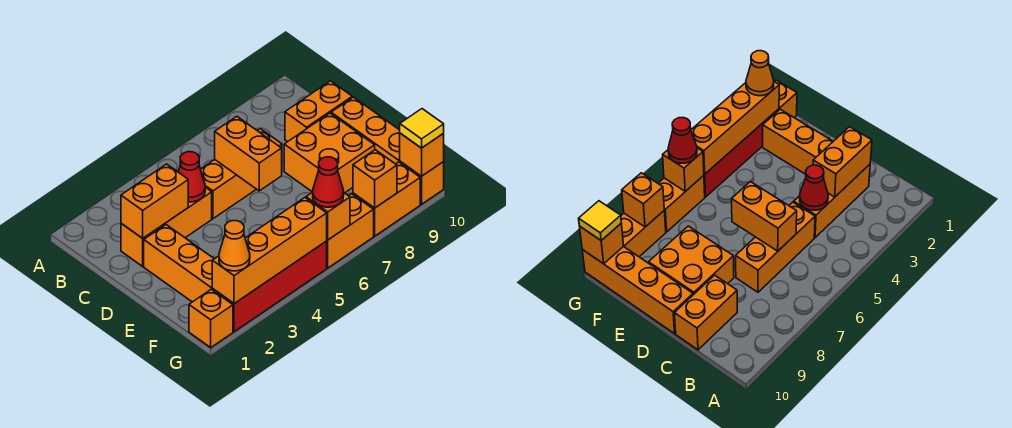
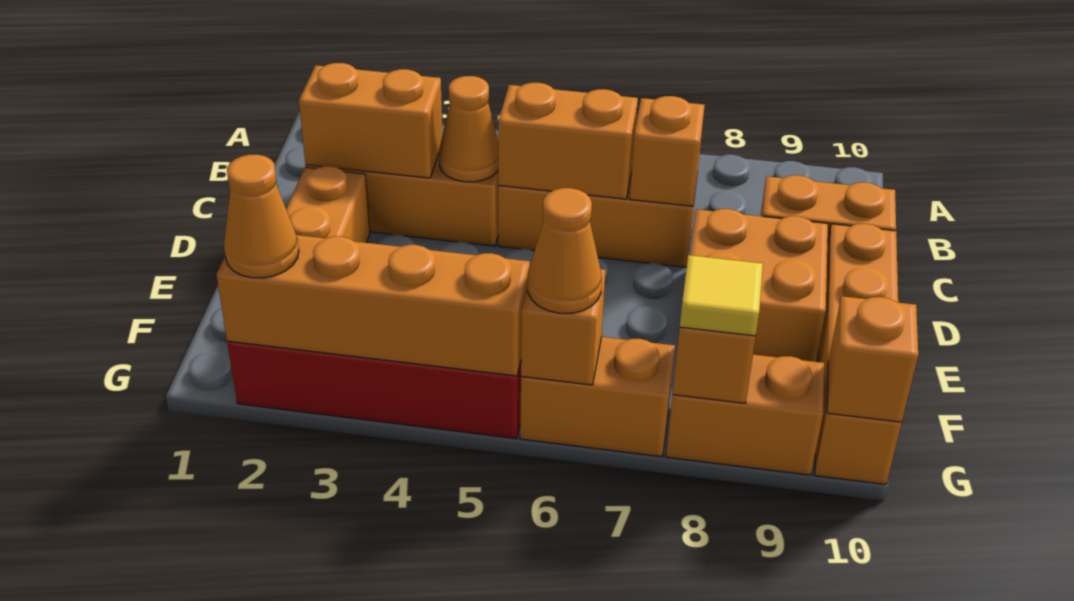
red 1x1 cone [178,152,205,202] -> orange 1x1 cone [439,76,498,182]
orange 1x2 brick [215,117,282,191] -> orange 1x2 brick turned to [498,83,638,199]
orange 1x1 brick [189,289,233,347] -> orange 1x1 brick moved to [630,96,705,206]
red 1x1 cone [313,157,344,207] -> orange 1x1 cone [528,188,602,313]
yellow 1x1 tile [400,109,444,148] -> yellow 1x1 tile moved to [680,255,763,336]

